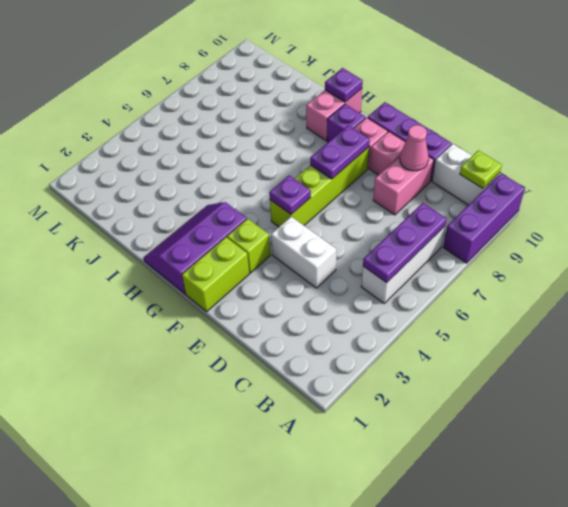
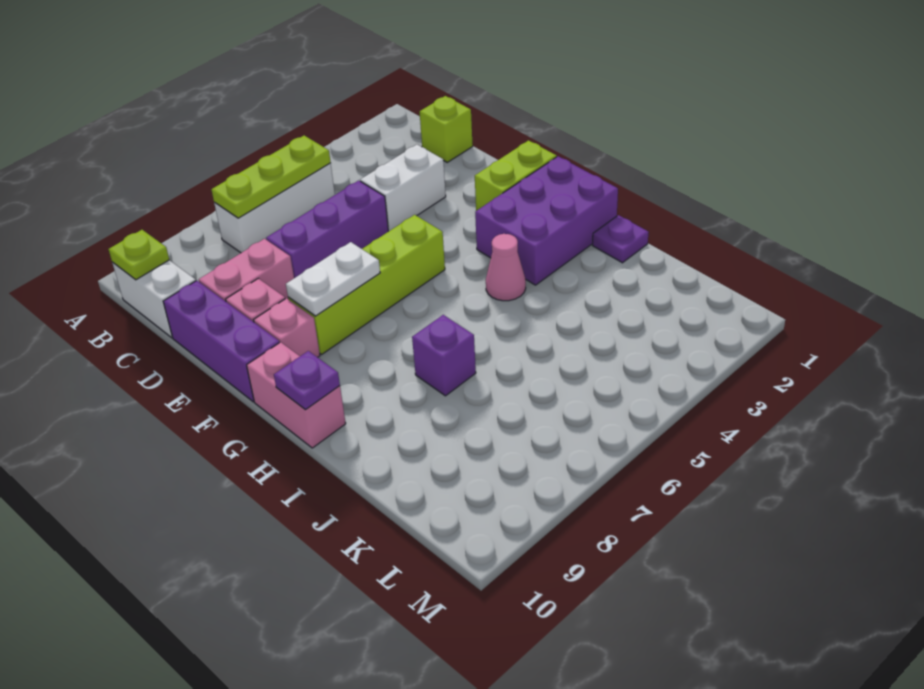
purple 1x3 brick [443,173,525,263] -> purple 1x3 brick moved to [266,180,388,278]
purple 1x3 plate [363,203,446,283] -> lime 1x3 plate [211,135,331,218]
white 1x2 brick [271,217,336,288] -> white 1x2 brick turned to [360,145,446,232]
pink 1x1 cone [400,125,429,171] -> pink 1x1 cone moved to [486,234,526,301]
lime 1x1 brick [227,219,270,273] -> lime 1x1 brick moved to [420,96,473,162]
purple 1x1 plate [269,175,311,214] -> purple 1x1 plate moved to [593,215,649,263]
purple 1x2 plate [310,125,370,179] -> white 1x2 plate [286,242,380,316]
purple 2x3 slope [144,202,247,294] -> purple 2x3 brick [475,156,618,285]
purple 1x1 brick [327,104,366,142] -> purple 1x1 brick moved to [412,315,476,396]
pink 1x2 brick [306,89,362,140] -> pink 1x2 brick turned to [247,342,346,448]

